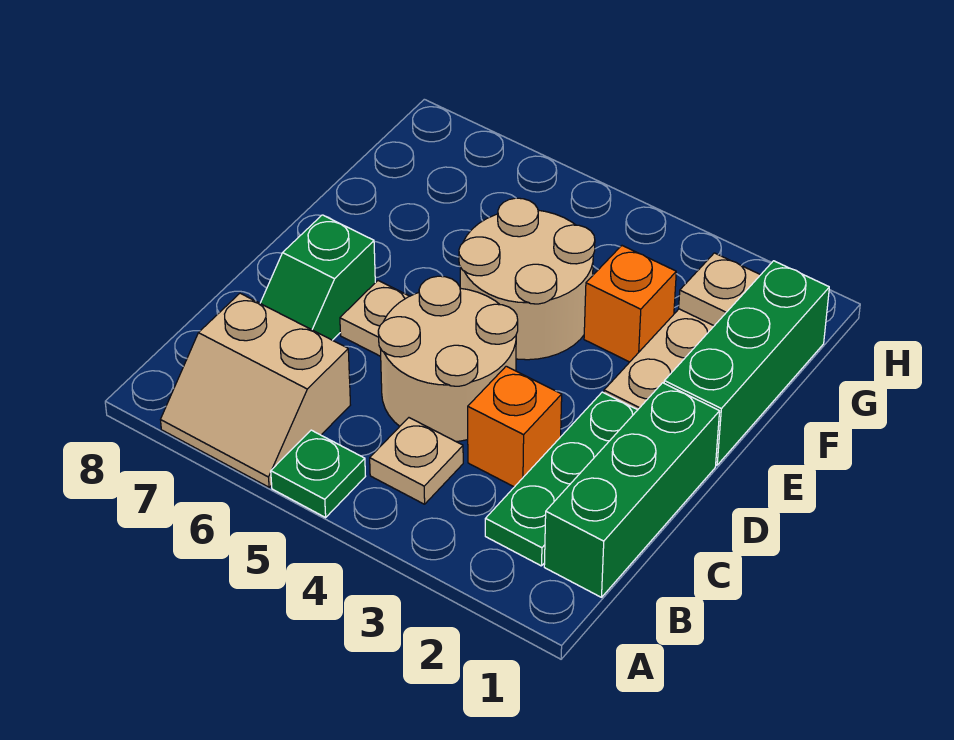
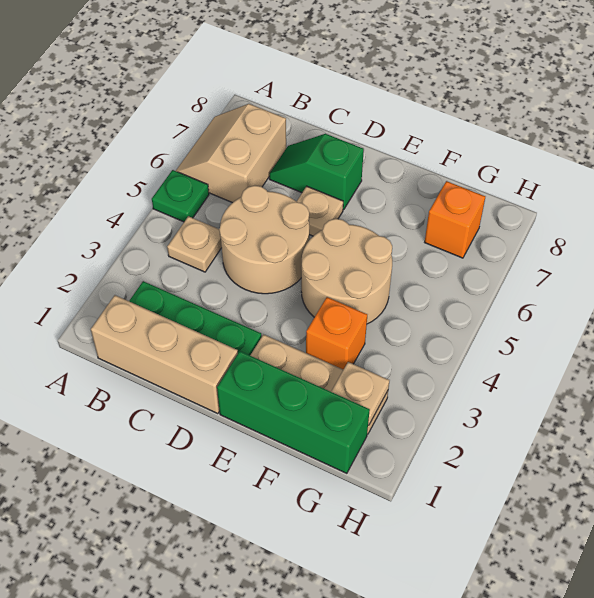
green 1x3 brick [544,383,720,597] -> tan 1x3 brick [91,295,238,414]
orange 1x1 brick [468,366,562,487] -> orange 1x1 brick moved to [425,181,485,258]

